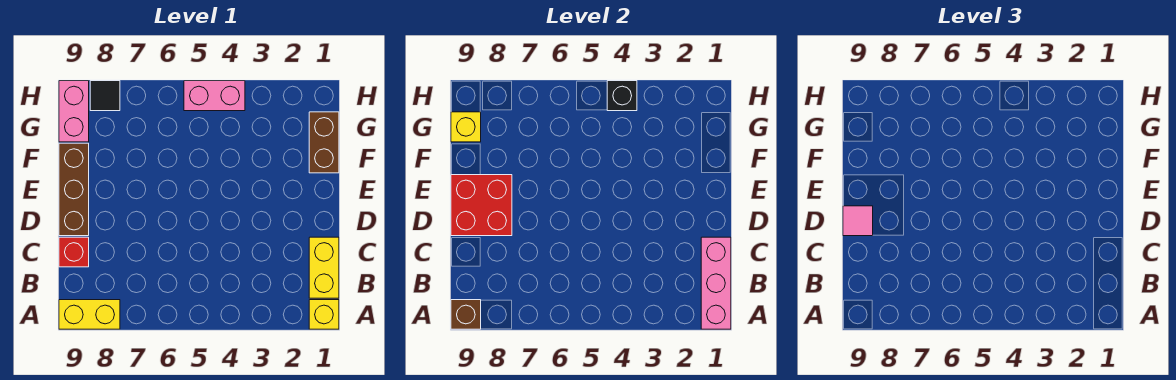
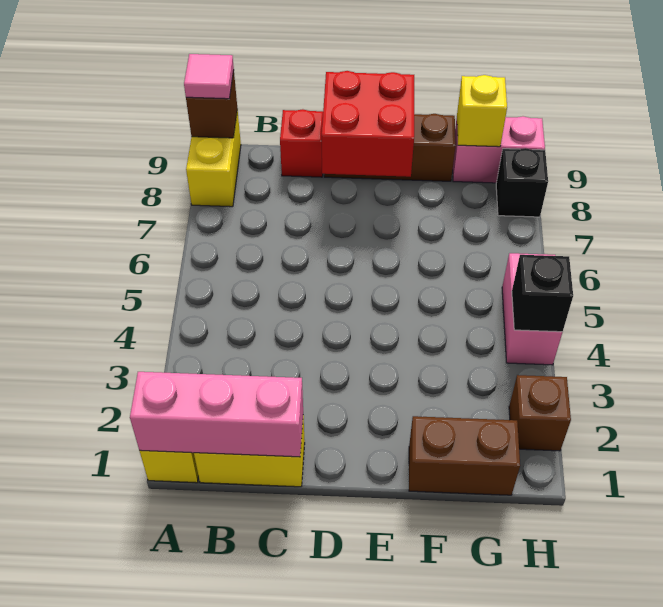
pink 1x1 tile [843,206,873,236] -> pink 1x1 tile moved to [184,54,234,99]
none -> brown 1x1 brick [509,375,571,451]
black 1x1 tile [90,81,120,111] -> black 1x1 brick [496,148,548,217]

